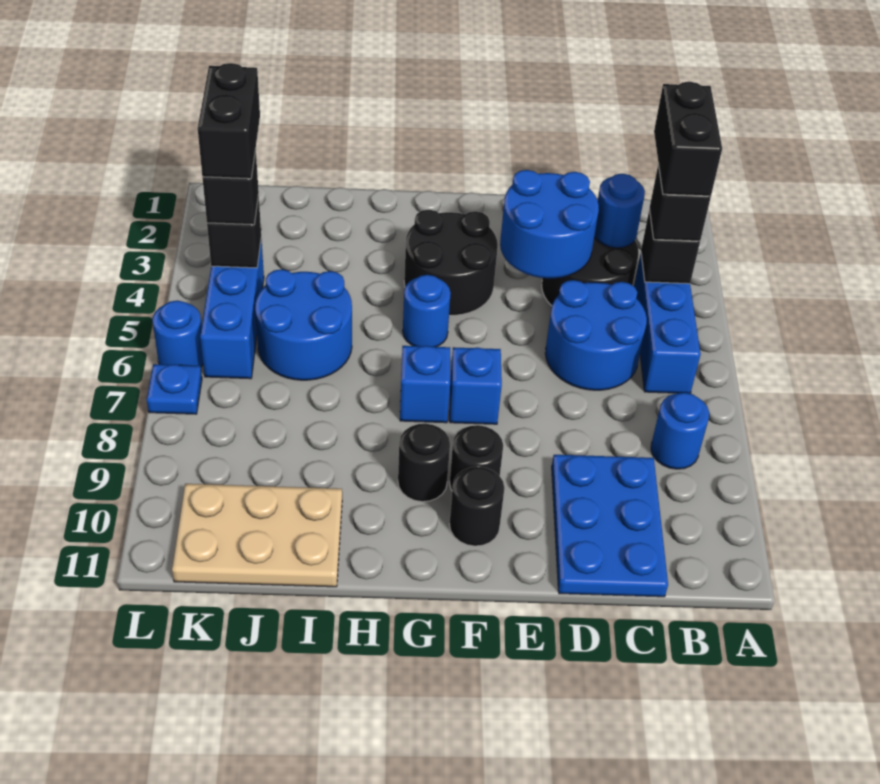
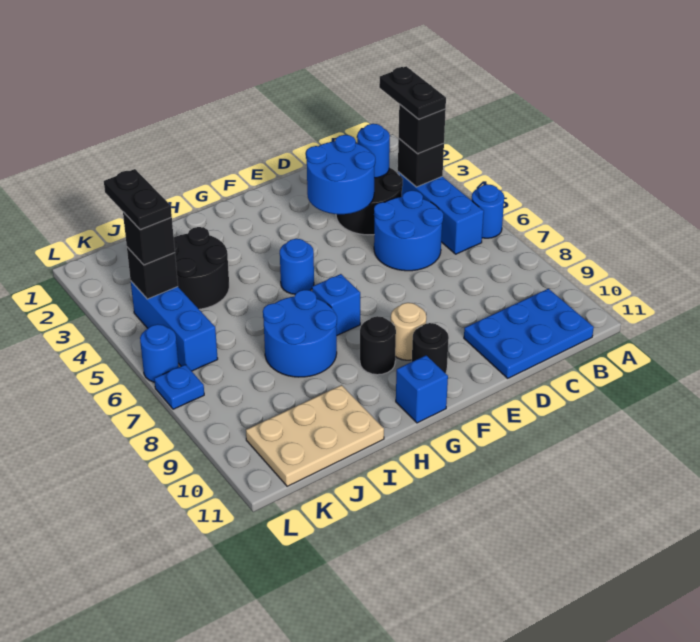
black 1x2 brick [654,82,722,196] -> black 1x2 plate [379,66,446,119]
blue 1x1 round brick [651,393,709,469] -> blue 1x1 round brick moved to [471,184,504,238]
blue 2x3 plate [552,455,668,597] -> blue 2x3 plate turned to [464,289,594,378]
black 2x2 round brick [404,210,498,315] -> black 2x2 round brick moved to [174,227,229,309]
blue 1x1 brick [450,347,502,424] -> blue 1x1 brick moved to [396,355,448,423]
black 1x1 round brick [450,425,503,490] -> tan 1x1 round brick [391,303,426,360]
blue 2x2 round brick [255,269,352,380] -> blue 2x2 round brick moved to [263,290,337,377]
black 1x2 brick [198,63,260,179] -> black 1x2 plate [104,169,172,230]

